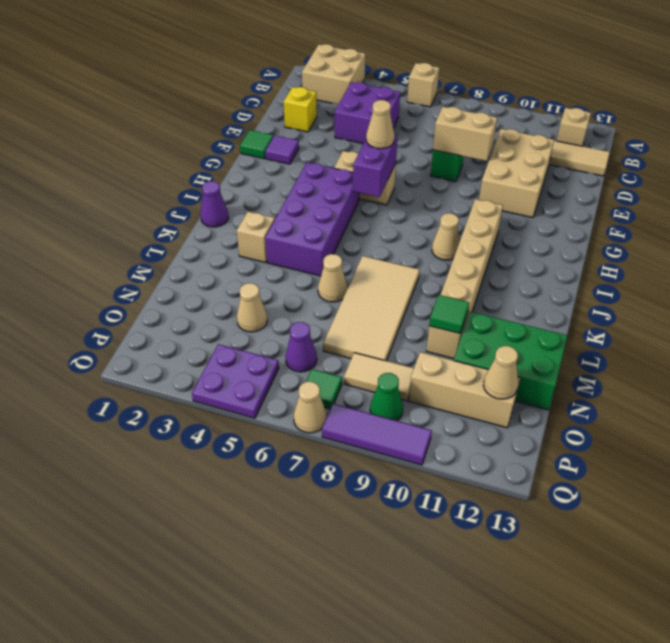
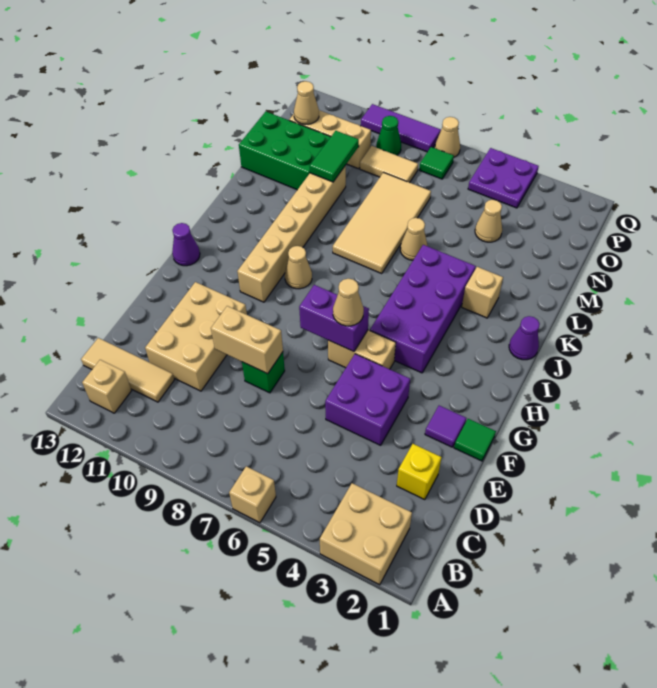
purple 2x2 brick [335,82,400,144] -> purple 2x2 brick moved to [325,354,410,445]
purple 1x2 brick [353,134,398,197] -> purple 1x2 brick turned to [299,285,369,352]
green 1x1 tile [429,295,469,334] -> green 1x2 tile [310,131,359,182]
purple 1x1 cone [285,322,317,372] -> purple 1x1 cone moved to [172,223,200,266]

